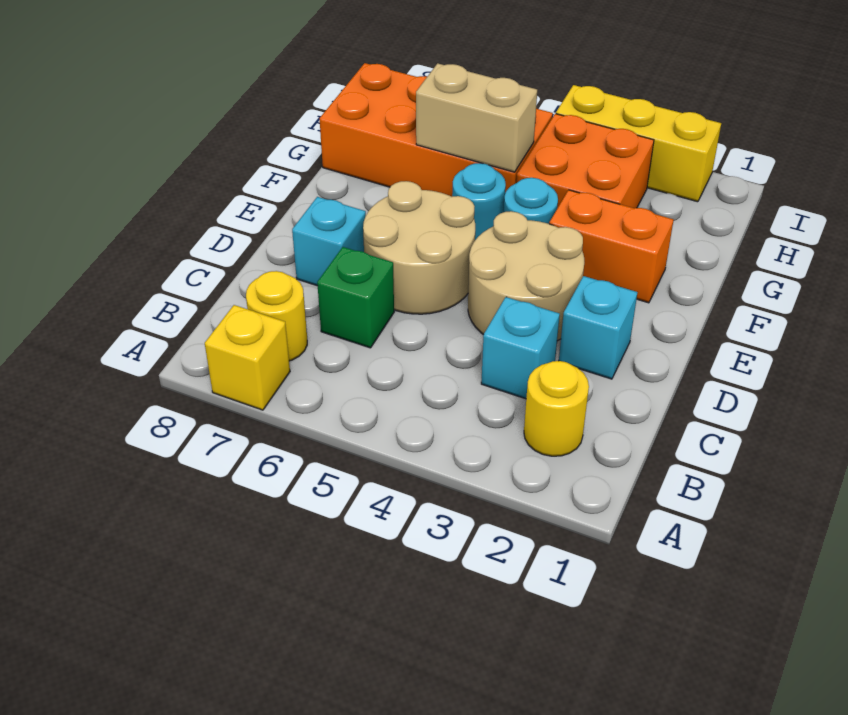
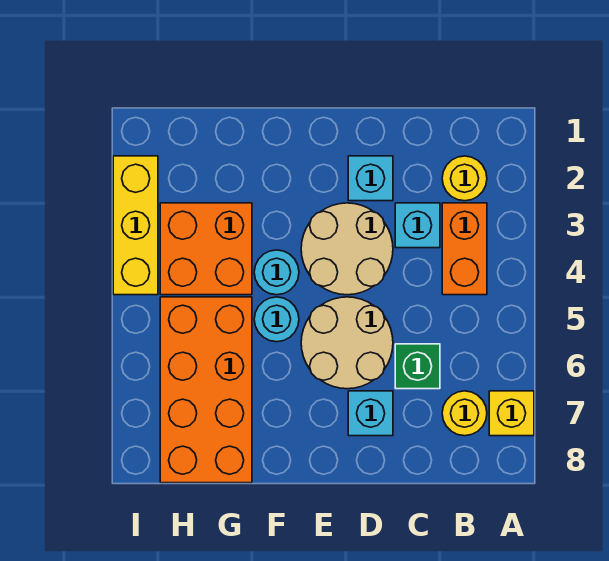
orange 1x2 brick [549,190,674,303] -> orange 1x2 brick moved to [442,203,487,295]
tan 1x2 brick [416,63,537,172] -> none

